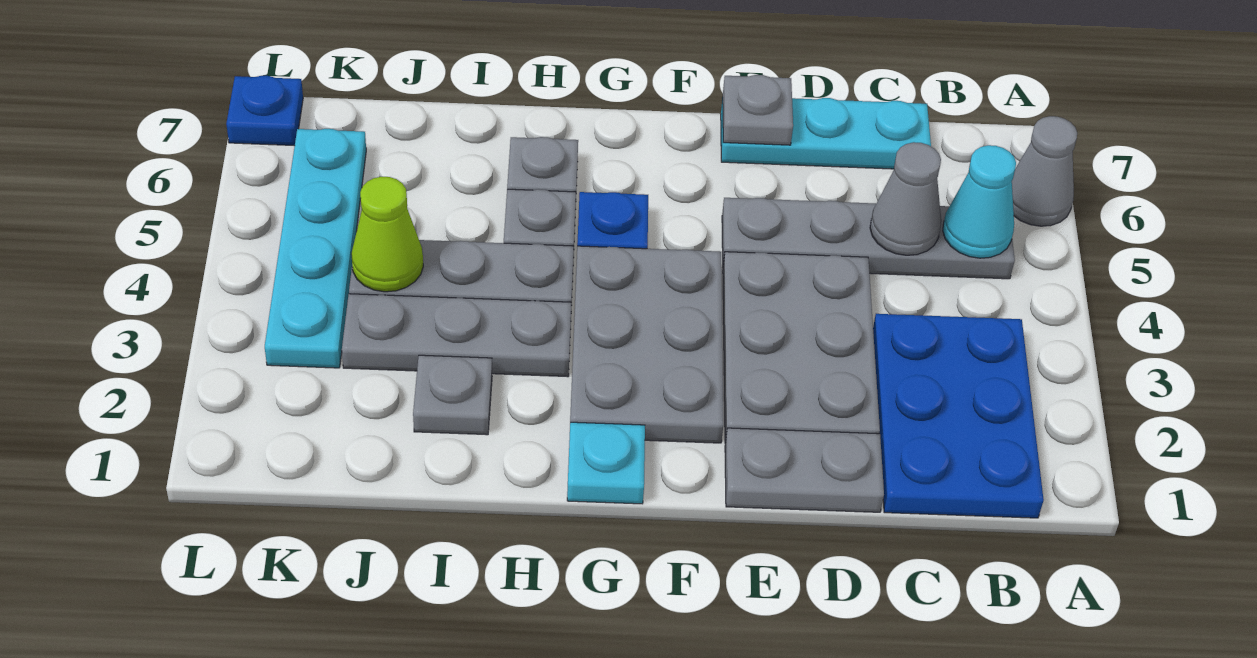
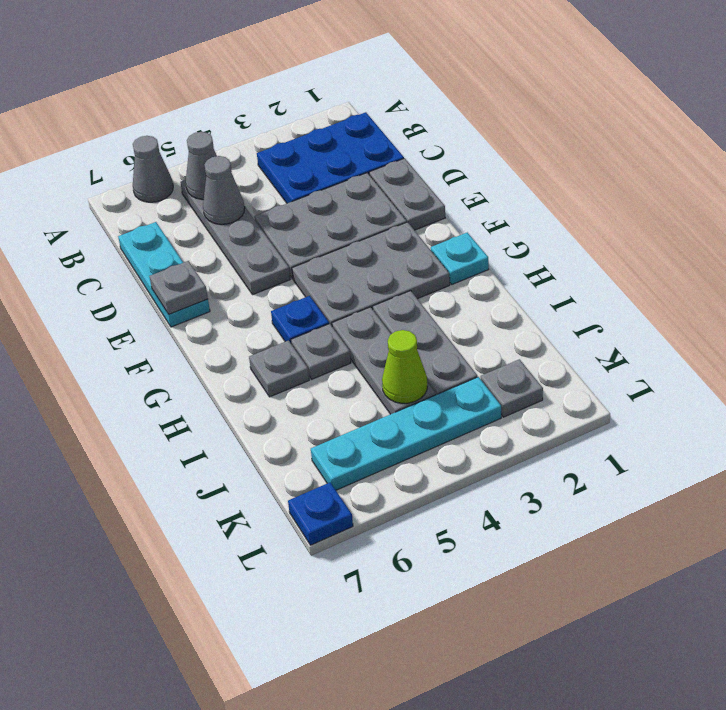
cyan 1x1 cone [943,145,1016,258] -> grey 1x1 cone [186,132,217,199]
grey 1x1 plate [413,355,492,435] -> grey 1x1 plate moved to [481,359,543,417]

